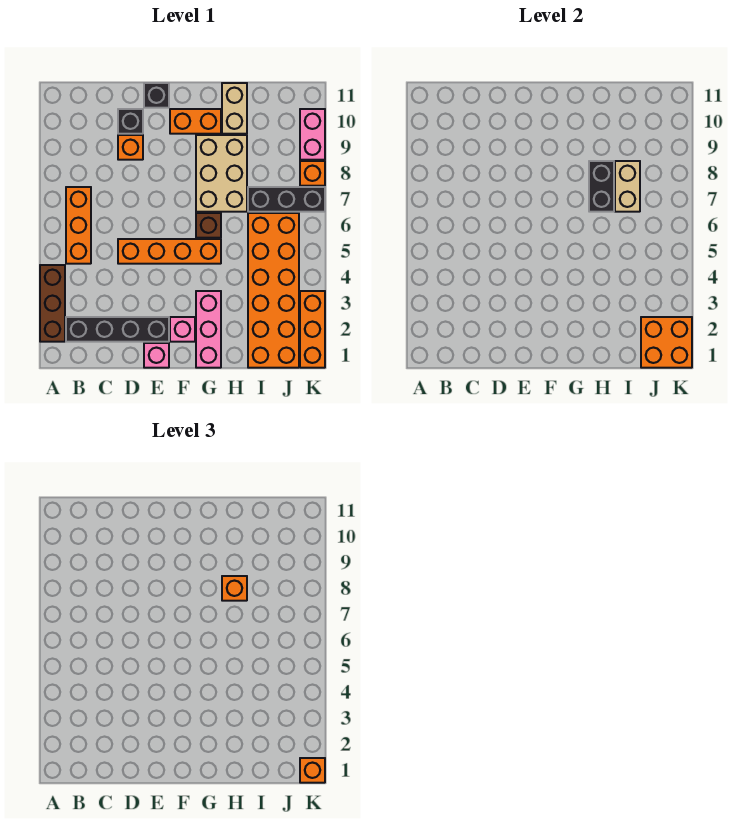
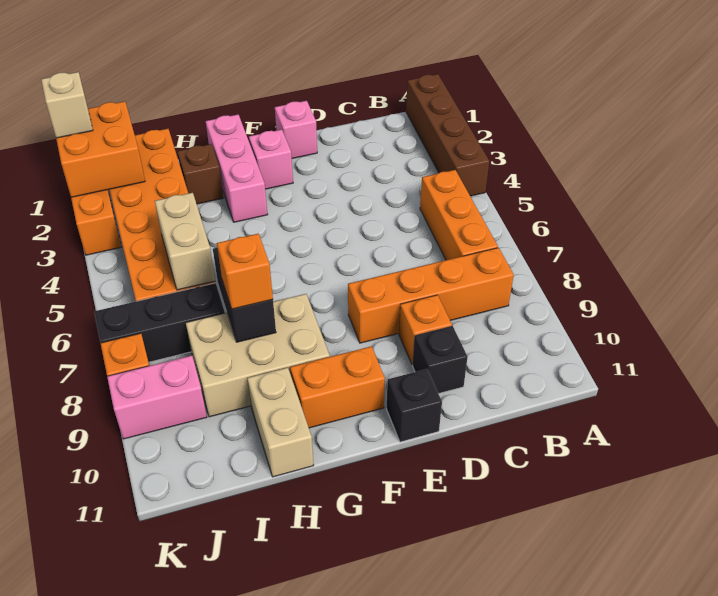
brown 1x3 brick [40,265,65,342] -> brown 1x4 brick [406,74,489,196]
black 1x4 brick [66,317,169,342] -> none
orange 1x4 brick [118,239,221,264] -> orange 1x4 brick moved to [348,248,514,343]
brown 1x1 brick [196,213,221,238] -> brown 1x1 brick moved to [177,144,223,204]
tan 2x3 brick [196,135,247,212] -> tan 2x3 brick turned to [186,294,330,417]
tan 1x2 brick [615,161,640,212] -> tan 1x2 brick moved to [155,193,215,290]
orange 1x1 brick [300,758,325,783] -> tan 1x1 brick [41,72,93,138]
pink 1x2 brick [300,109,325,160] -> pink 1x2 brick turned to [107,356,207,439]

